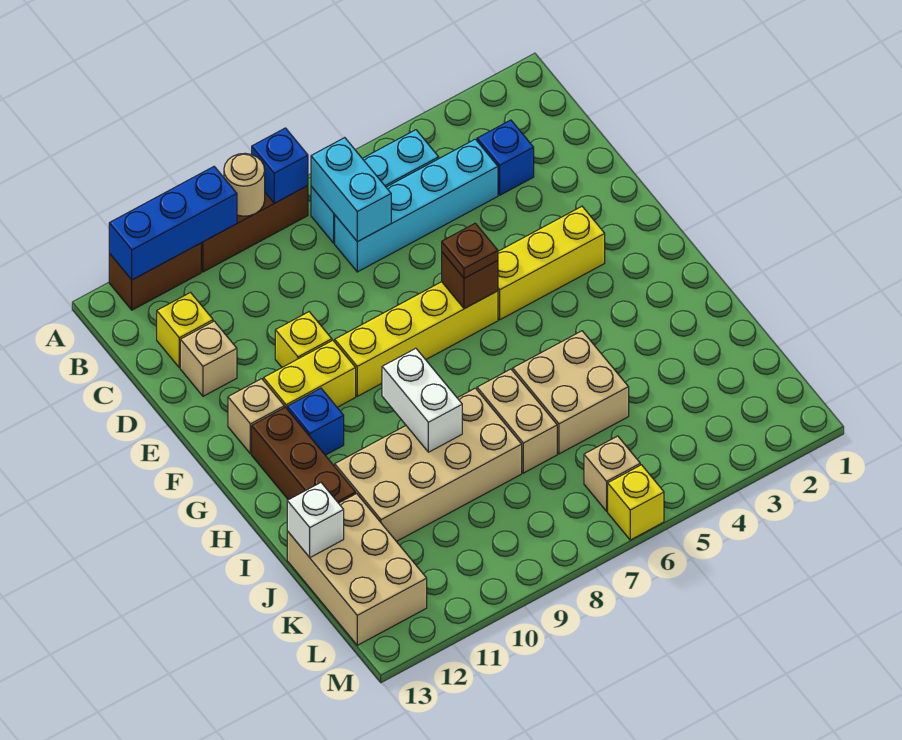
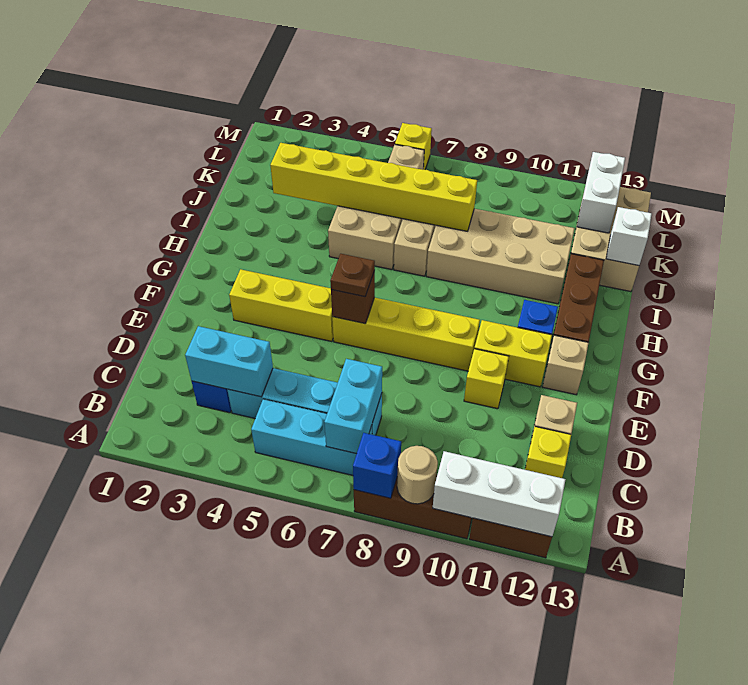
blue 1x3 brick [109,167,237,280] -> white 1x3 brick [433,451,566,537]
none -> cyan 1x2 brick [185,326,273,397]
white 1x2 brick [382,348,462,452] -> white 1x2 brick moved to [577,152,625,233]
none -> yellow 1x6 brick [270,143,477,231]

